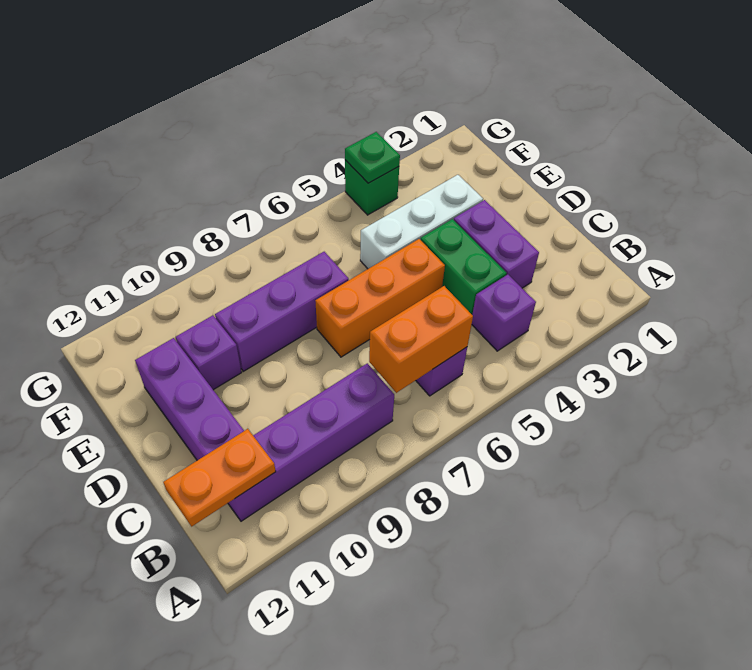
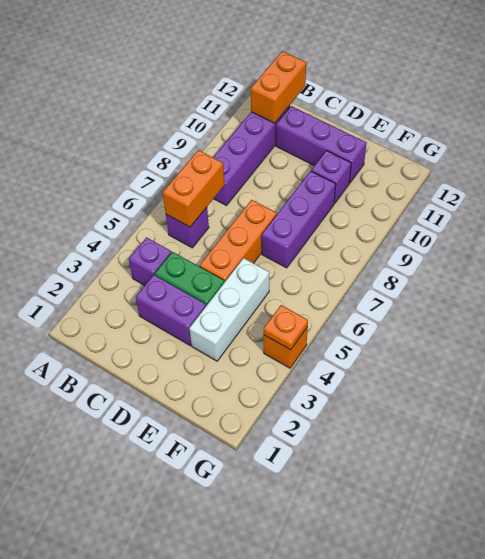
orange 1x2 plate [163,429,276,527] -> orange 1x2 brick [251,51,306,123]
green 1x1 brick [345,160,399,215] -> orange 1x1 brick [264,327,308,368]
green 1x1 plate [345,132,400,183] -> orange 1x1 plate [264,305,308,350]

